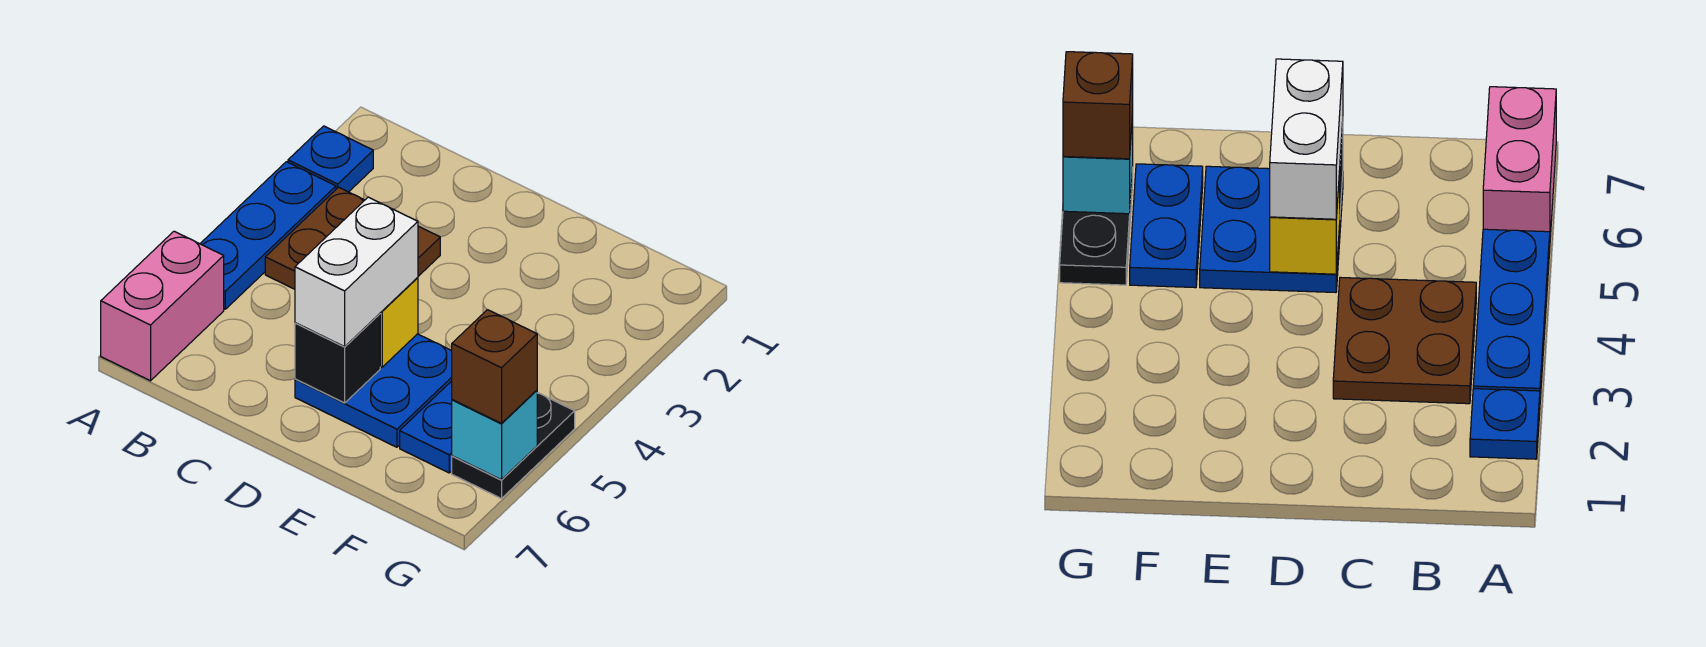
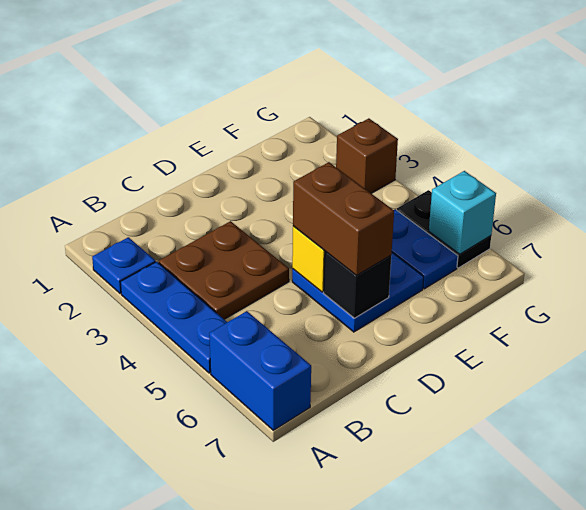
pink 1x2 brick [101,231,224,381] -> blue 1x2 brick [209,311,311,430]
white 1x2 brick [295,197,418,347] -> brown 1x2 brick [293,162,394,275]
brown 1x1 brick [452,310,537,423] -> brown 1x1 brick moved to [336,118,398,193]

